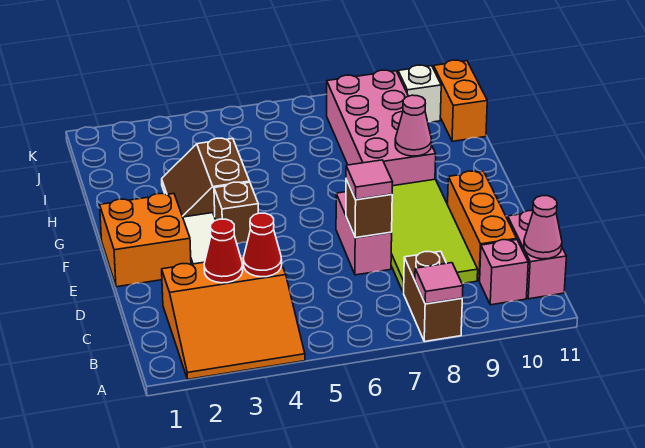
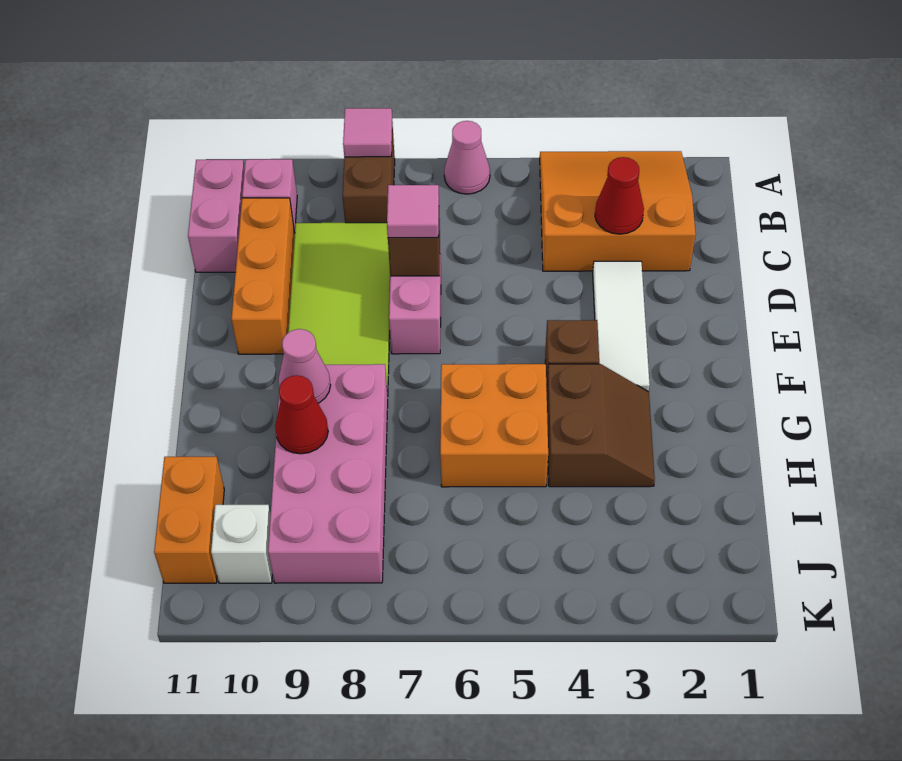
pink 1x1 cone [524,196,562,259] -> pink 1x1 cone moved to [444,121,490,194]
red 1x1 cone [243,213,282,277] -> red 1x1 cone moved to [275,375,328,454]
orange 2x2 brick [100,194,191,287] -> orange 2x2 brick moved to [440,364,548,487]

